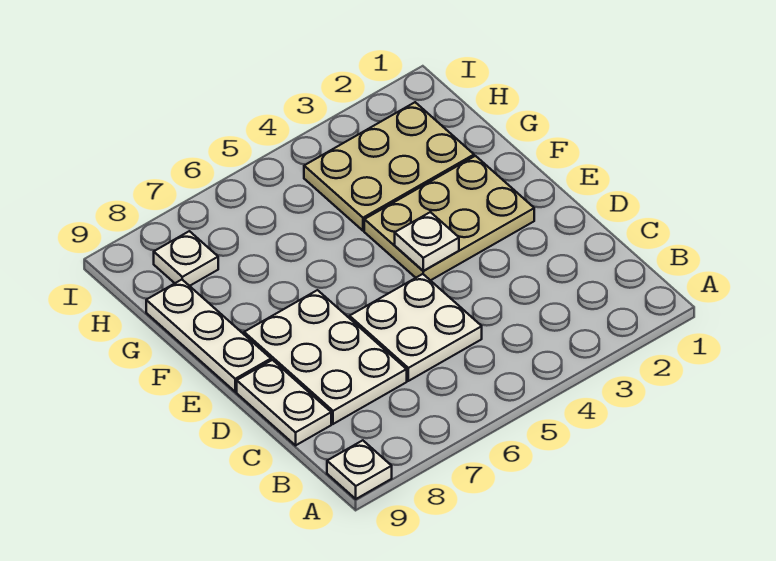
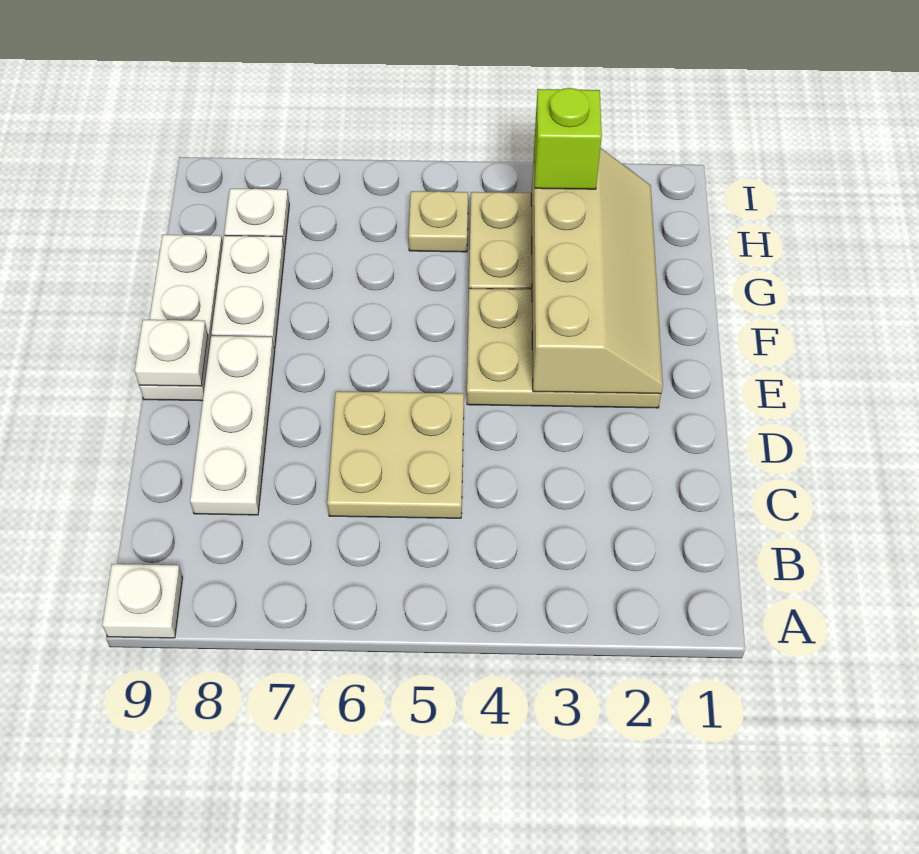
white 2x2 plate [350,274,482,381] -> tan 2x2 plate [327,391,464,518]
white 2x3 plate [244,290,407,424] -> white 1x3 plate [190,336,275,515]
white 1x2 plate [237,360,331,445] -> white 1x2 plate moved to [212,236,285,349]
none -> tan 2x4 slope [531,148,663,394]
white 1x1 plate [395,212,459,271] -> white 1x1 plate moved to [135,320,208,386]
none -> lime 1x1 brick [534,88,602,189]
none -> tan 1x1 plate [409,191,468,252]

